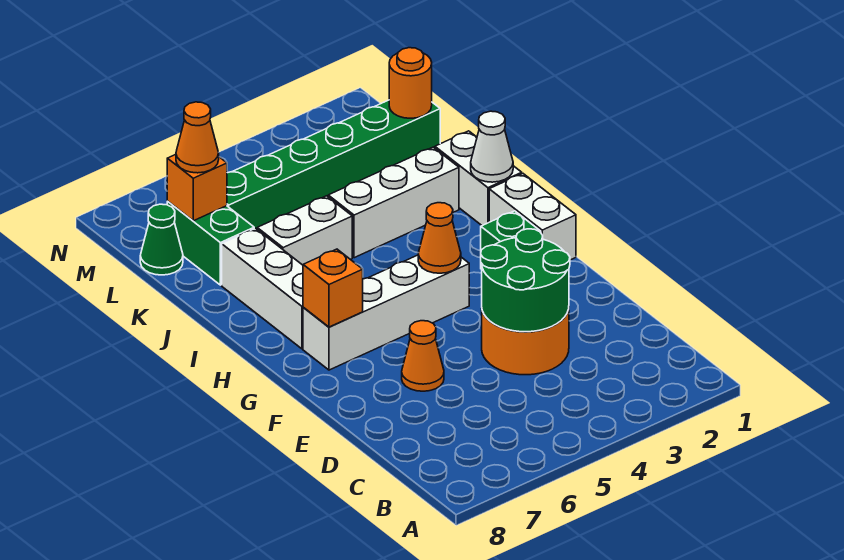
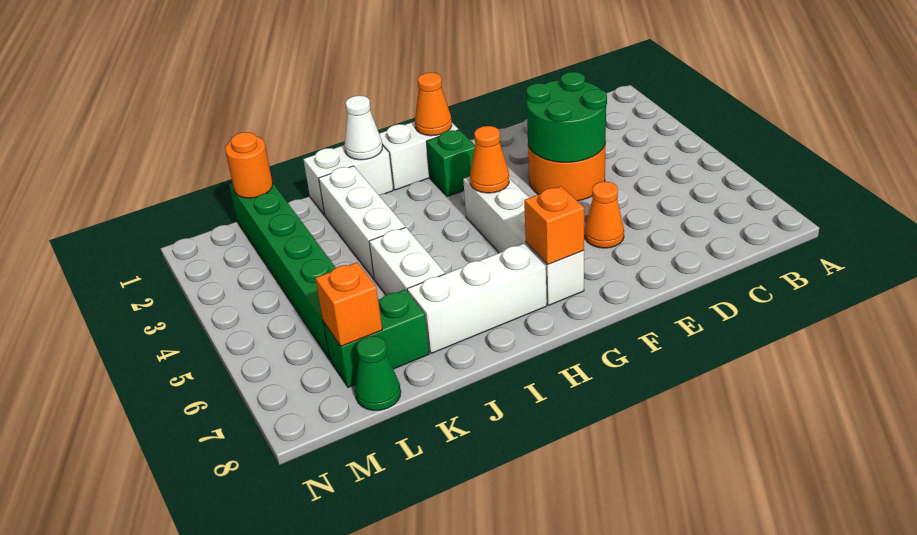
orange 1x1 cone [176,102,219,173] -> orange 1x1 cone moved to [415,73,452,136]

